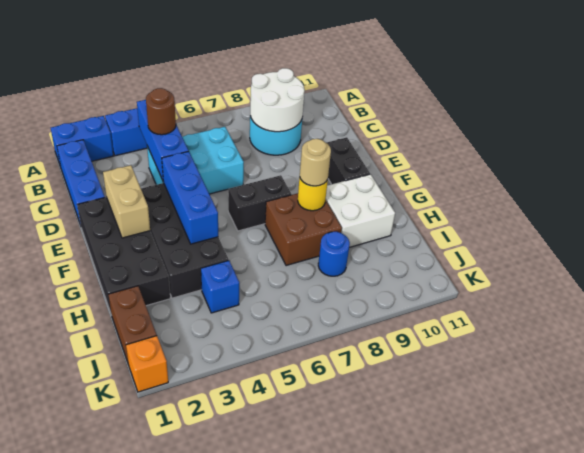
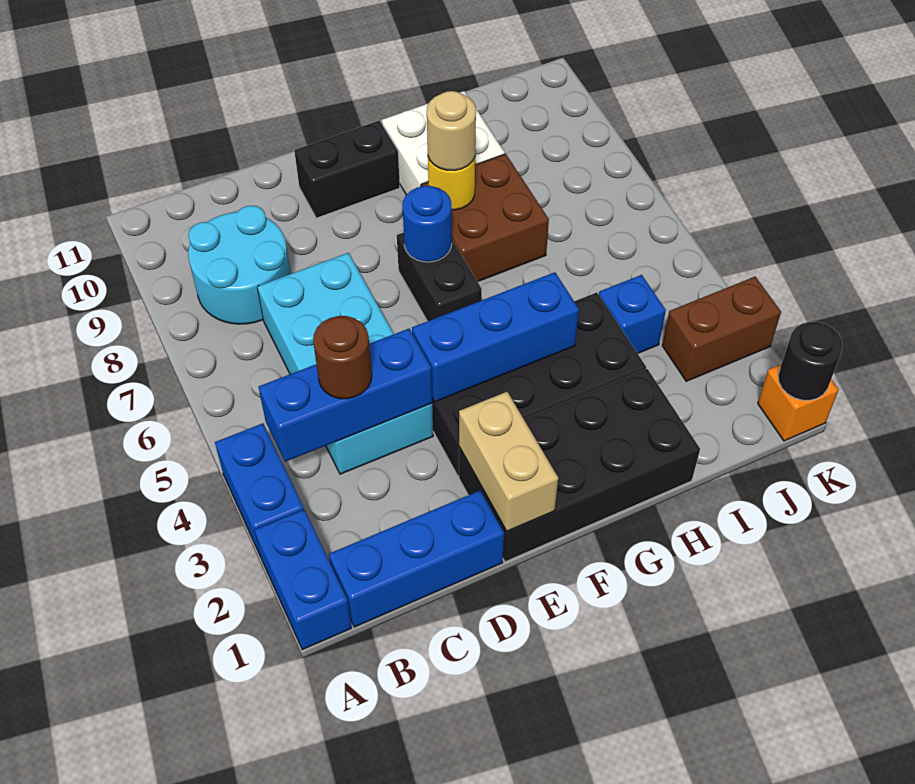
white 2x2 round brick [250,68,305,132] -> none
cyan 2x3 brick [147,127,244,194] -> cyan 2x4 brick [257,253,433,474]
tan 1x2 brick [103,165,150,238] -> tan 1x2 brick turned to [459,392,558,531]
brown 1x2 brick [108,286,157,364] -> brown 1x2 brick moved to [662,277,781,381]
blue 1x1 round brick [318,232,350,276] -> blue 1x1 round brick moved to [403,186,452,262]
none -> black 1x1 round brick [778,322,843,400]

